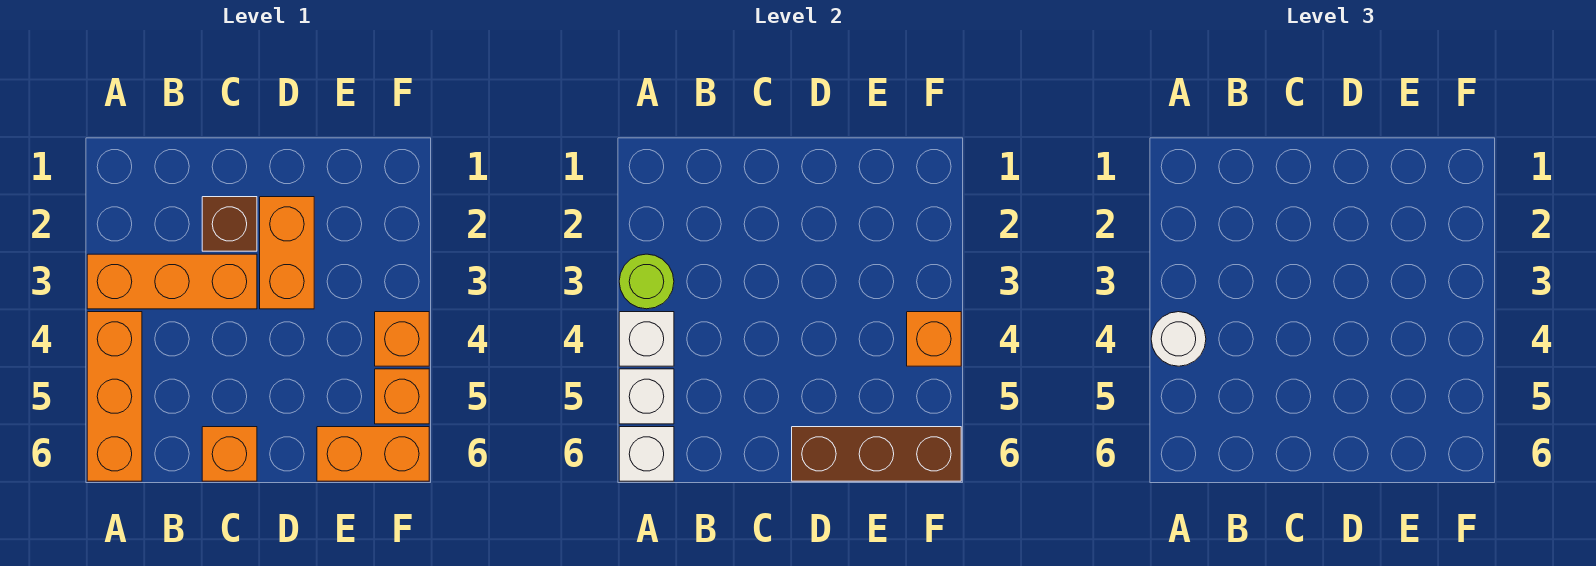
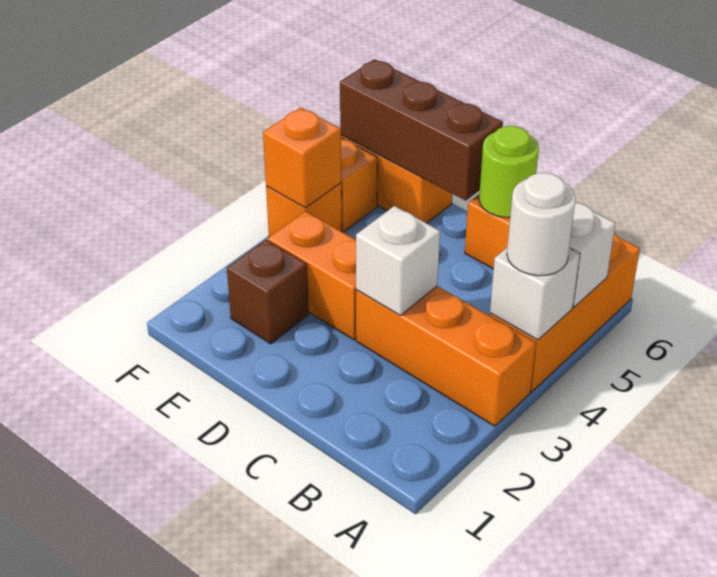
lime 1x1 round brick [619,254,674,309] -> lime 1x1 round brick moved to [479,126,539,218]
white 1x1 brick [619,427,674,481] -> white 1x1 brick moved to [356,206,440,316]
brown 1x1 brick [202,197,257,251] -> brown 1x1 brick moved to [227,240,309,344]
orange 1x2 brick [260,197,314,309] -> orange 1x2 brick turned to [268,211,356,340]

